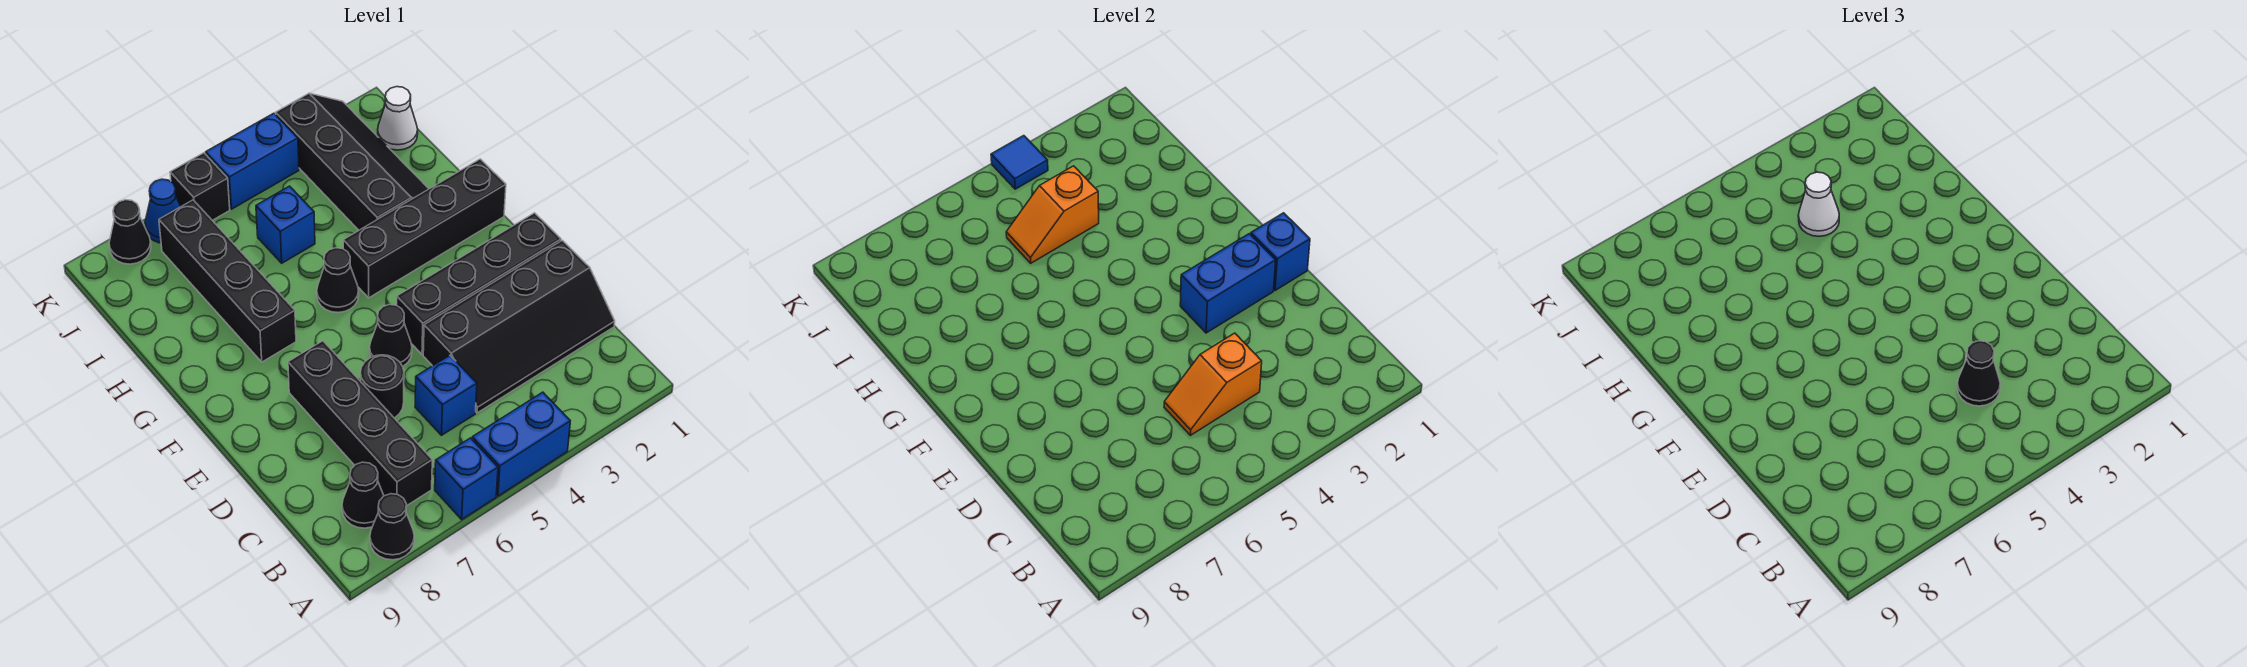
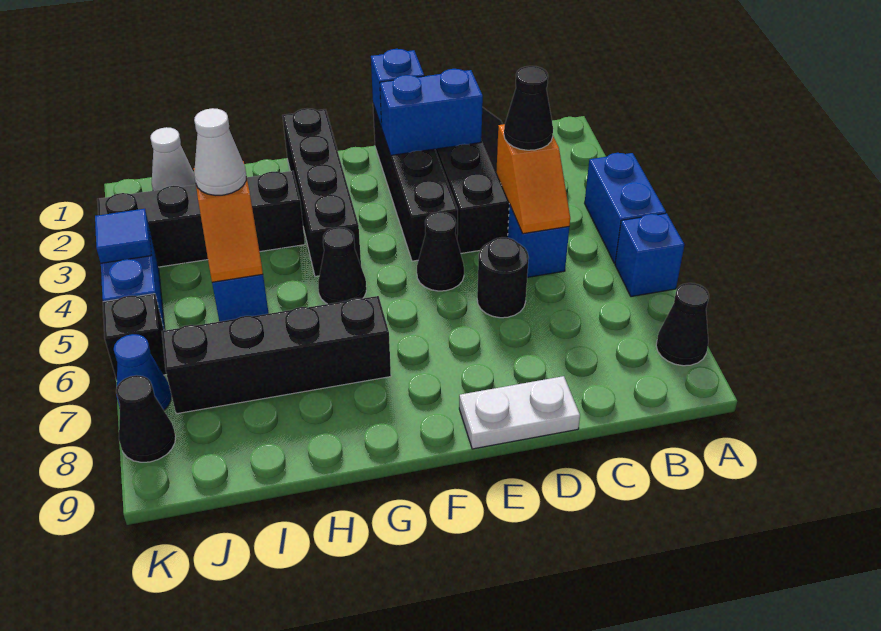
black 1x4 brick [288,341,432,505] -> none
black 1x1 cone [342,462,384,528] -> none
none -> white 1x2 plate [459,376,580,449]
blue 1x2 brick [1180,234,1276,333] -> blue 1x2 brick turned to [380,69,483,155]

